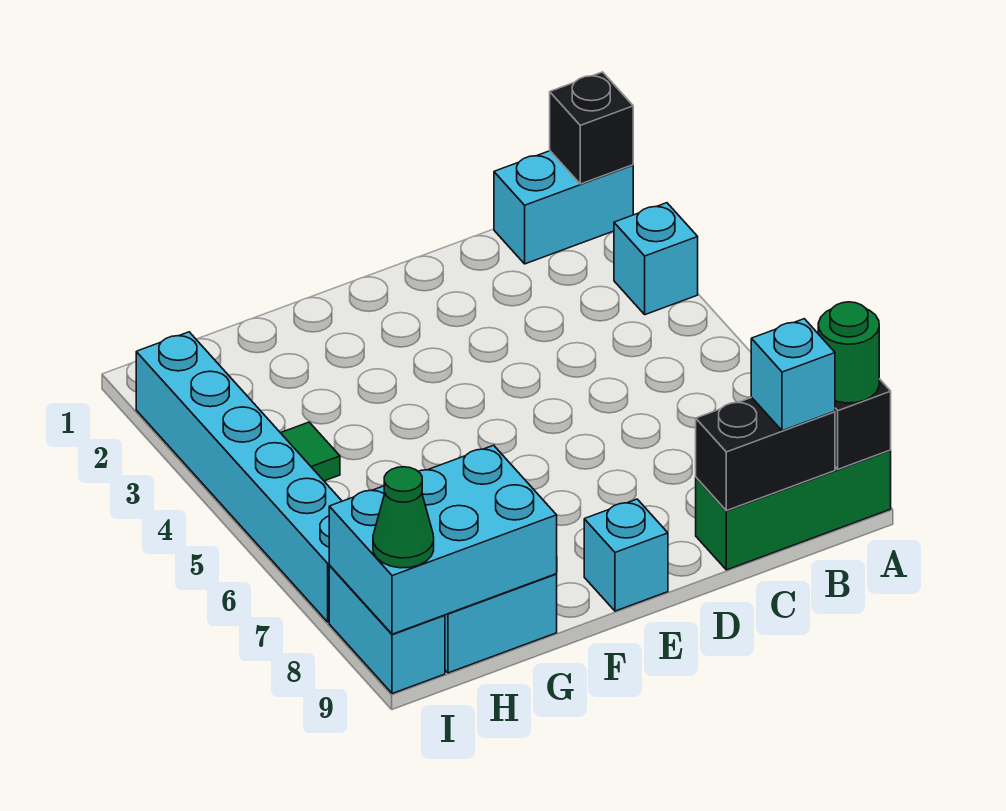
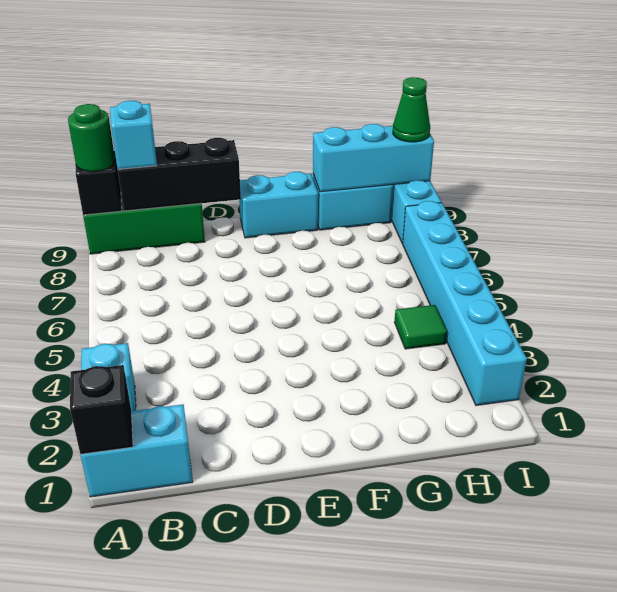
black 1x2 brick [696,397,835,511] -> black 1x3 brick [118,138,241,211]
cyan 1x1 brick [584,499,668,611] -> cyan 1x2 brick [239,172,318,238]
cyan 2x3 brick [329,445,557,634] -> cyan 1x3 brick [313,124,434,192]

